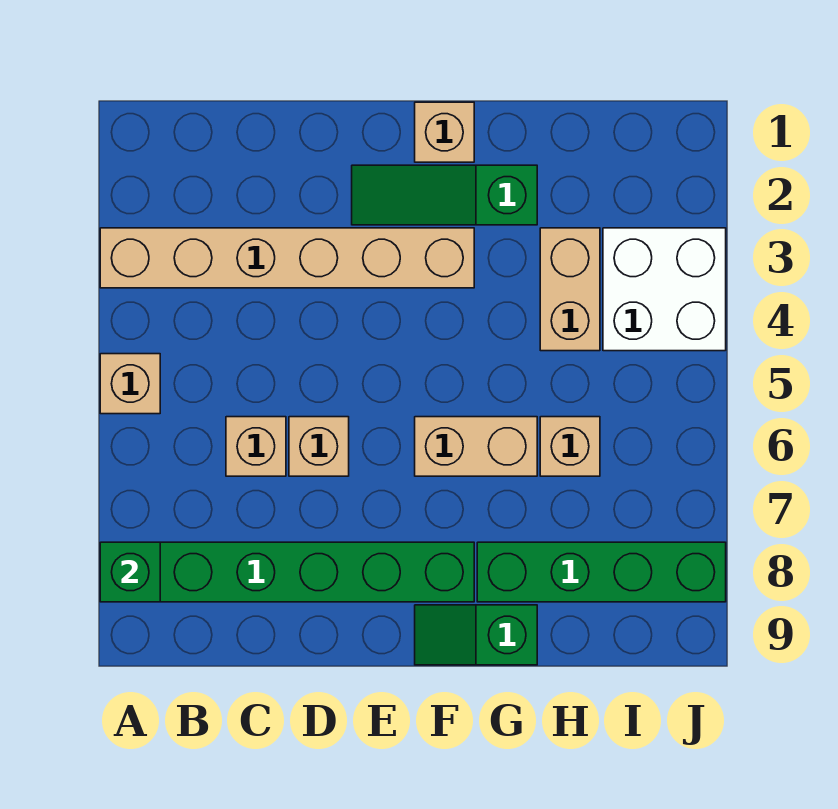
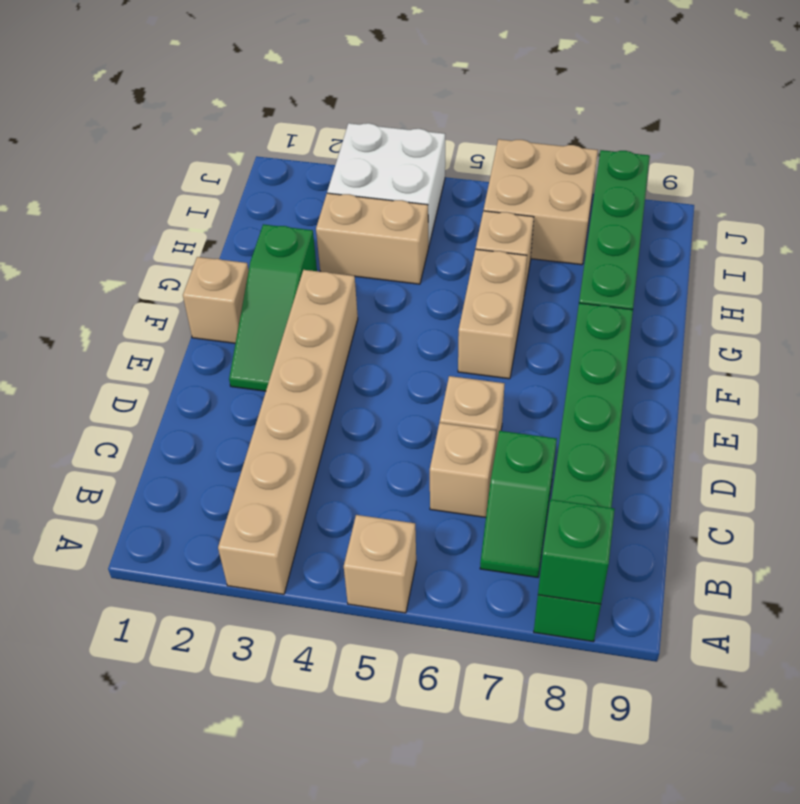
green 1x2 slope [415,605,537,665] -> green 1x2 slope moved to [480,431,557,577]
none -> tan 2x2 brick [484,139,598,265]

